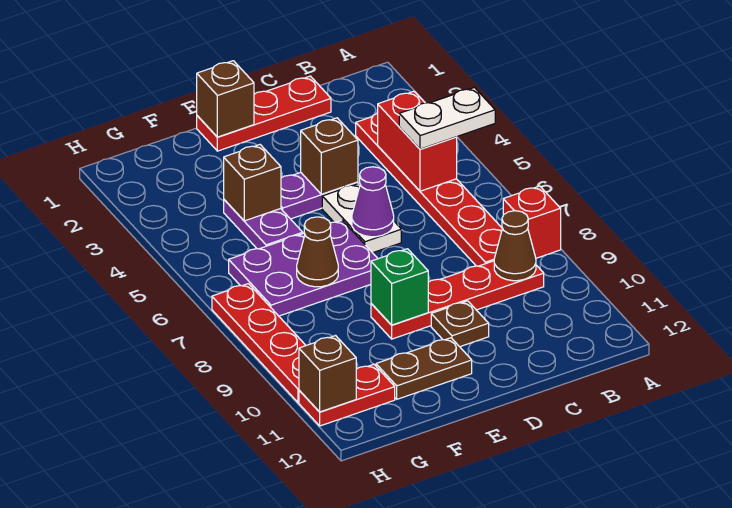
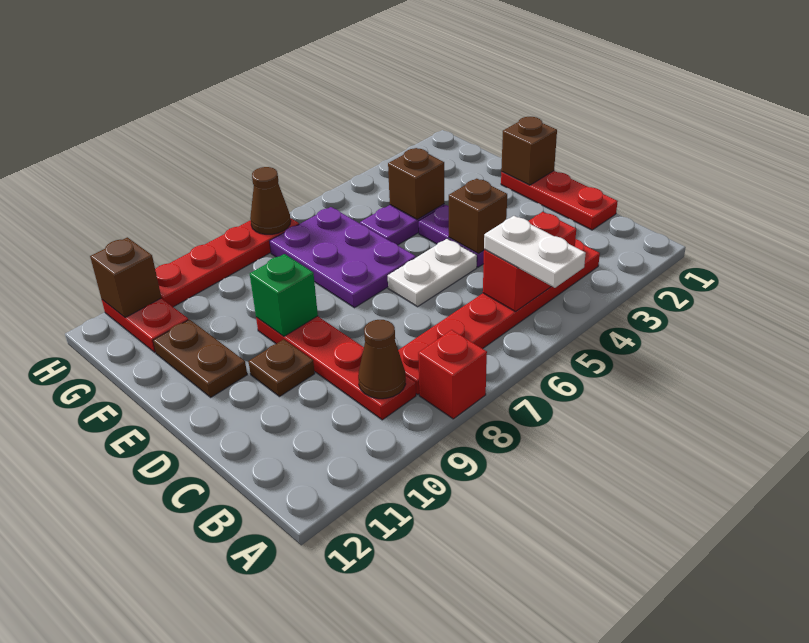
purple 1x1 cone [352,167,394,237] -> none
brown 1x1 cone [297,217,338,287] -> brown 1x1 cone moved to [250,167,291,234]

